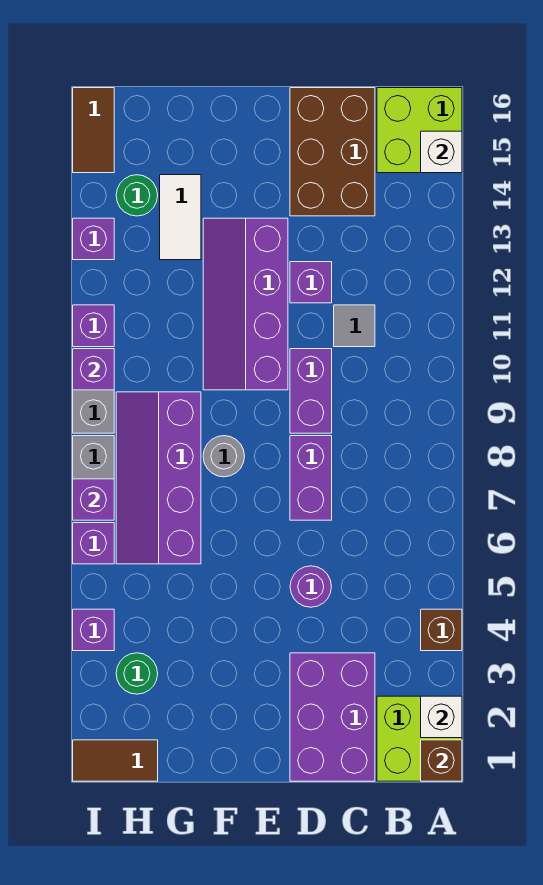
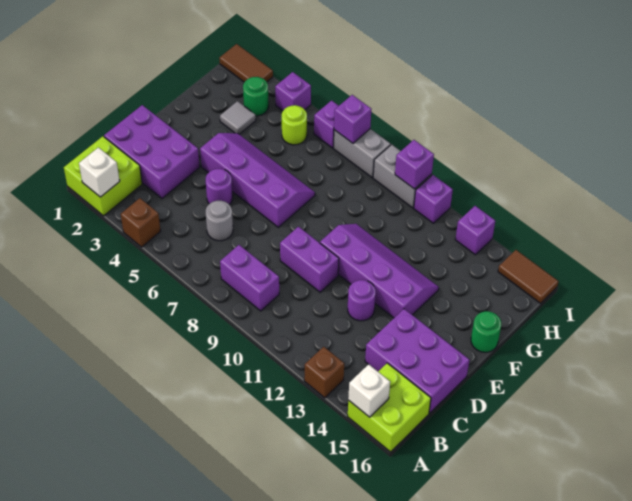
brown 1x1 brick [421,740,462,781] -> brown 1x1 brick moved to [304,347,344,398]
grey 1x1 tile [334,305,375,347] -> grey 1x1 tile moved to [220,101,256,134]
brown 2x3 brick [290,88,375,216] -> purple 2x3 brick [365,309,470,413]
purple 1x2 brick [290,436,332,520] -> purple 1x2 brick moved to [220,245,279,311]
purple 1x1 brick [290,262,332,303] -> purple 1x1 round brick [348,280,376,321]
grey 1x1 round brick [203,436,245,477] -> grey 1x1 round brick moved to [206,201,233,241]
purple 2x4 slope [116,392,201,564] -> purple 2x4 slope moved to [200,133,315,227]
white 1x2 tile [160,175,201,260] -> none
brown 1x2 tile [73,740,158,781] -> brown 1x2 tile turned to [219,44,273,82]
none -> lime 1x1 round brick [282,105,307,145]
green 1x1 round brick [116,175,158,216] -> green 1x1 round brick moved to [471,311,501,352]

